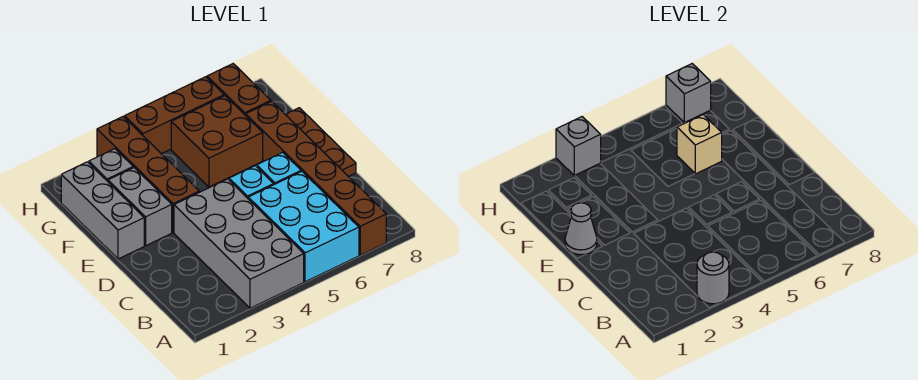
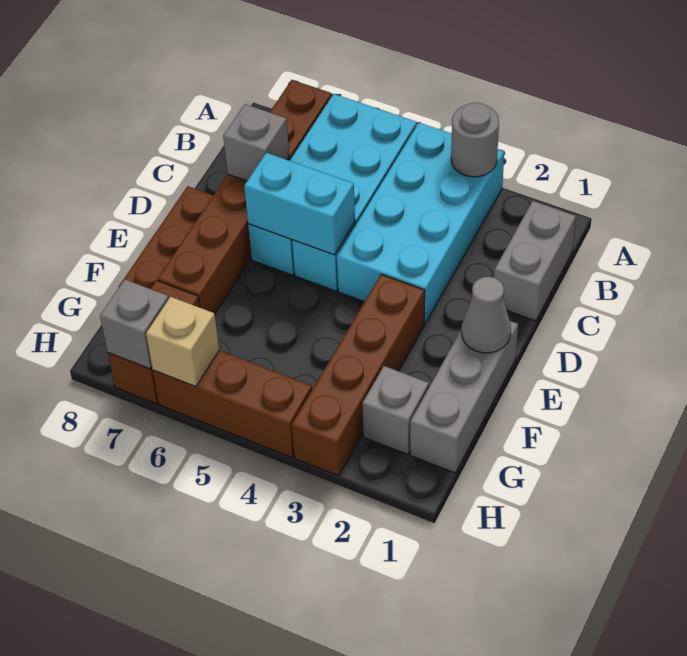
grey 2x4 brick [174,179,304,308] -> cyan 2x4 brick [337,123,504,324]
none -> cyan 1x2 brick [244,153,355,255]
grey 1x2 brick [108,168,172,246] -> grey 1x2 brick moved to [494,201,576,321]
brown 2x2 brick [171,96,263,187] -> none
tan 1x1 brick [677,115,722,174] -> tan 1x1 brick moved to [146,297,219,387]
grey 1x1 brick [556,117,601,176] -> grey 1x1 brick moved to [223,104,289,181]

